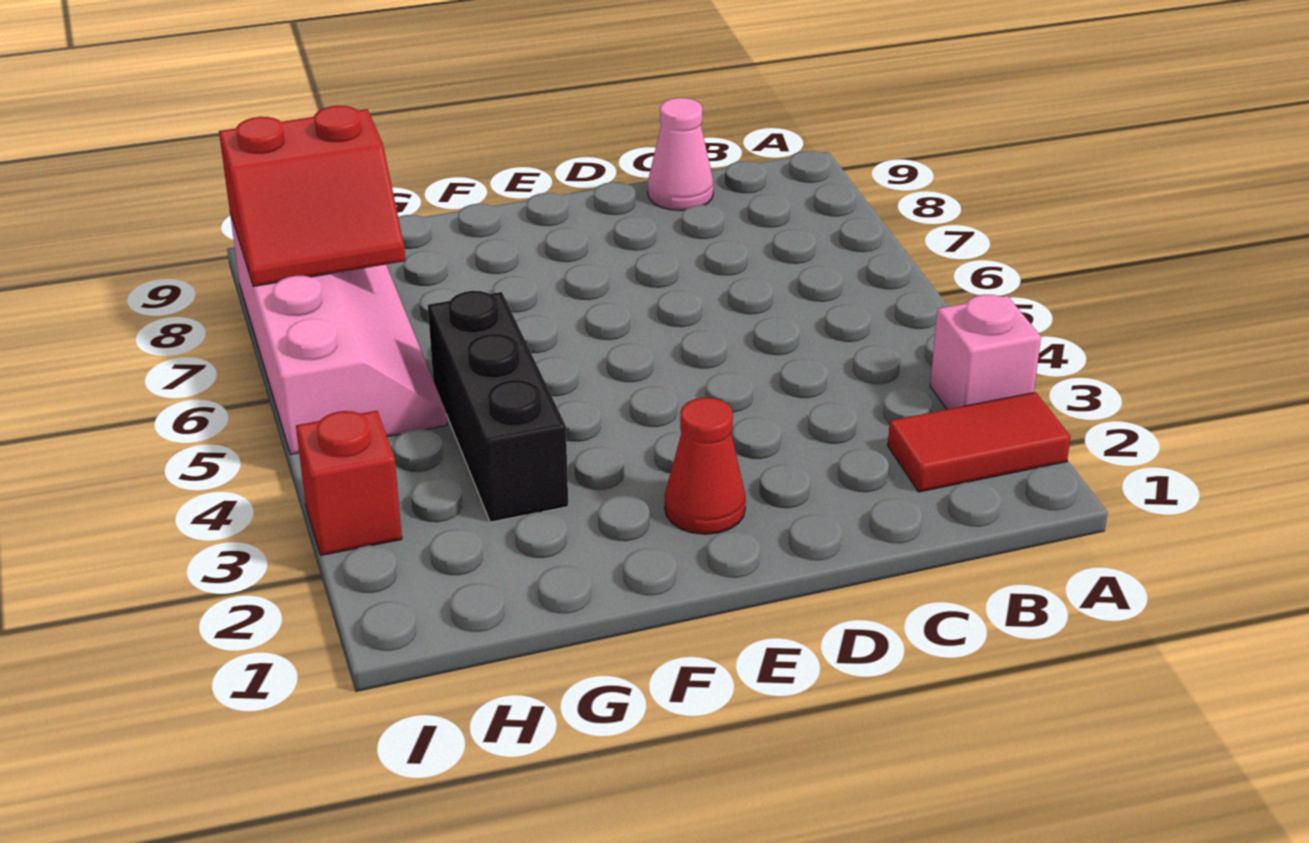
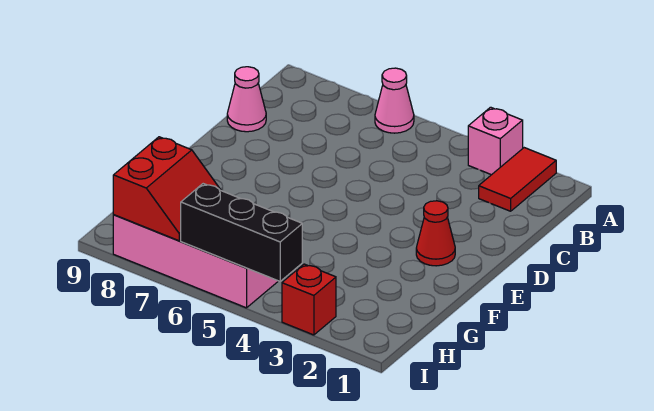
none -> pink 1x1 cone [375,68,414,133]
black 1x3 brick [428,291,568,522] -> black 1x3 brick moved to [181,184,302,281]

